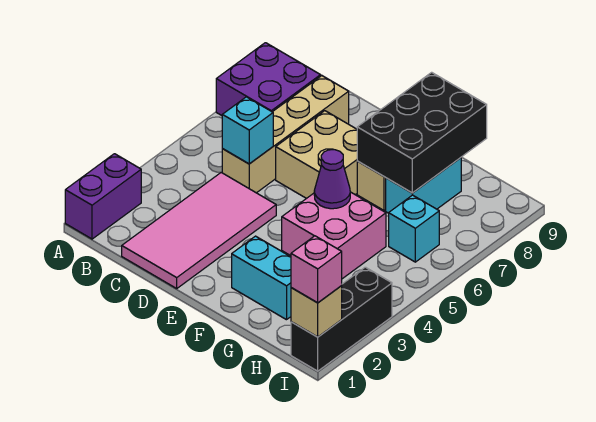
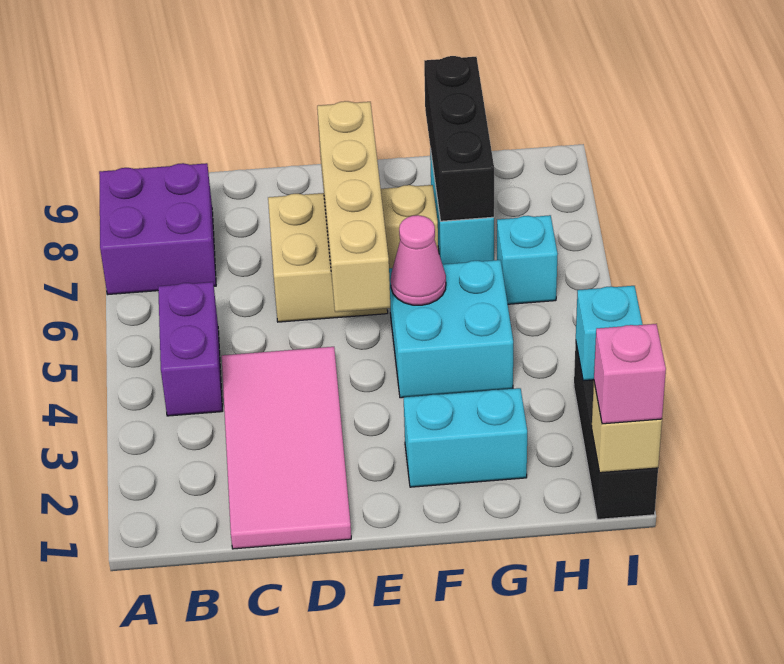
purple 1x2 brick [65,154,141,239] -> purple 1x2 brick moved to [158,282,223,416]
tan 1x4 brick [222,76,349,193] -> tan 1x4 brick moved to [317,101,390,312]
cyan 1x1 brick [222,97,273,164] -> cyan 1x1 brick moved to [576,286,643,381]
pink 2x2 brick [282,192,386,279] -> cyan 2x2 brick [389,260,513,398]
purple 1x1 cone [314,150,350,209] -> pink 1x1 cone [391,215,446,305]
black 2x3 brick [357,72,487,193] -> black 1x3 brick [424,56,494,221]

